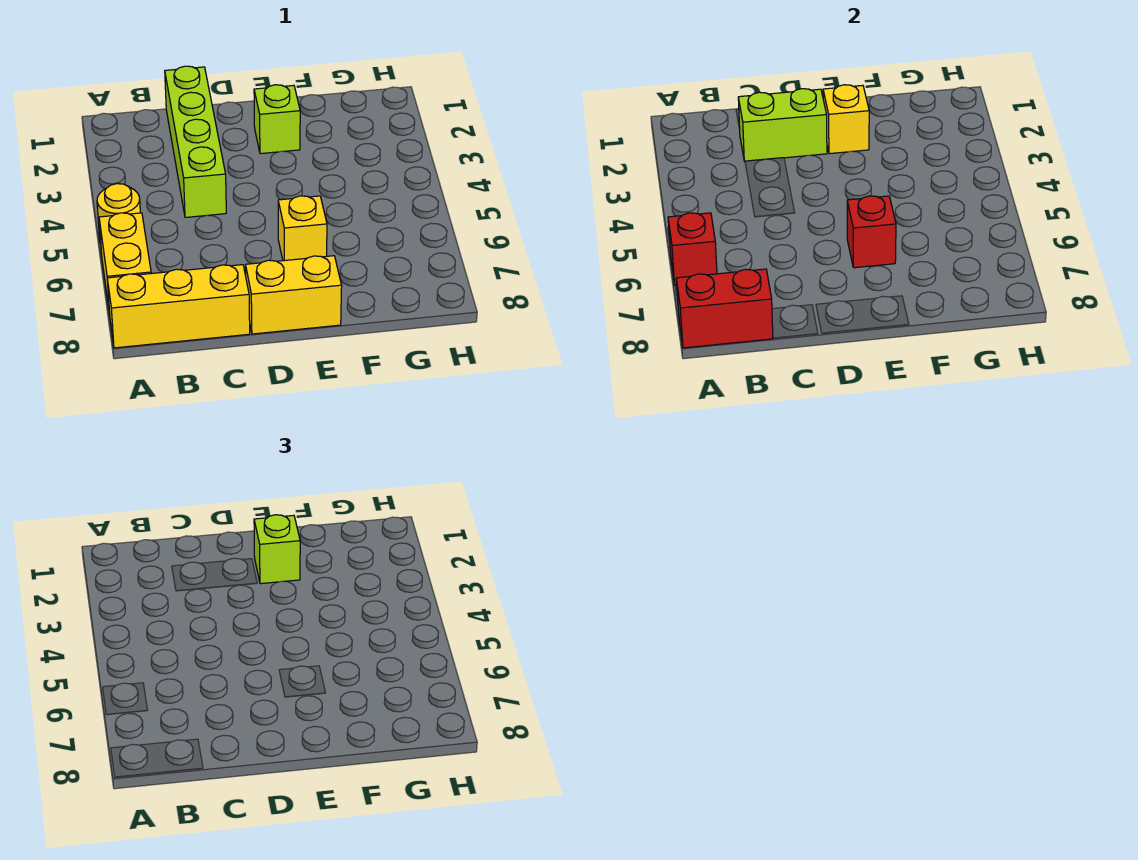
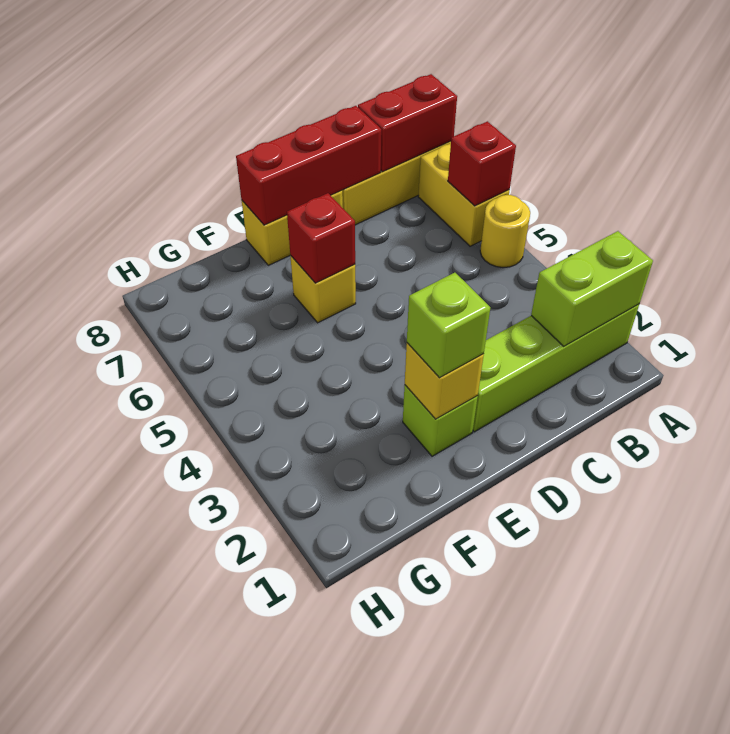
lime 1x4 brick [165,66,226,217] -> lime 1x4 brick turned to [473,304,639,432]
lime 1x2 brick [738,89,827,161] -> lime 1x2 brick moved to [531,231,653,346]
none -> red 1x3 brick [236,106,381,225]

